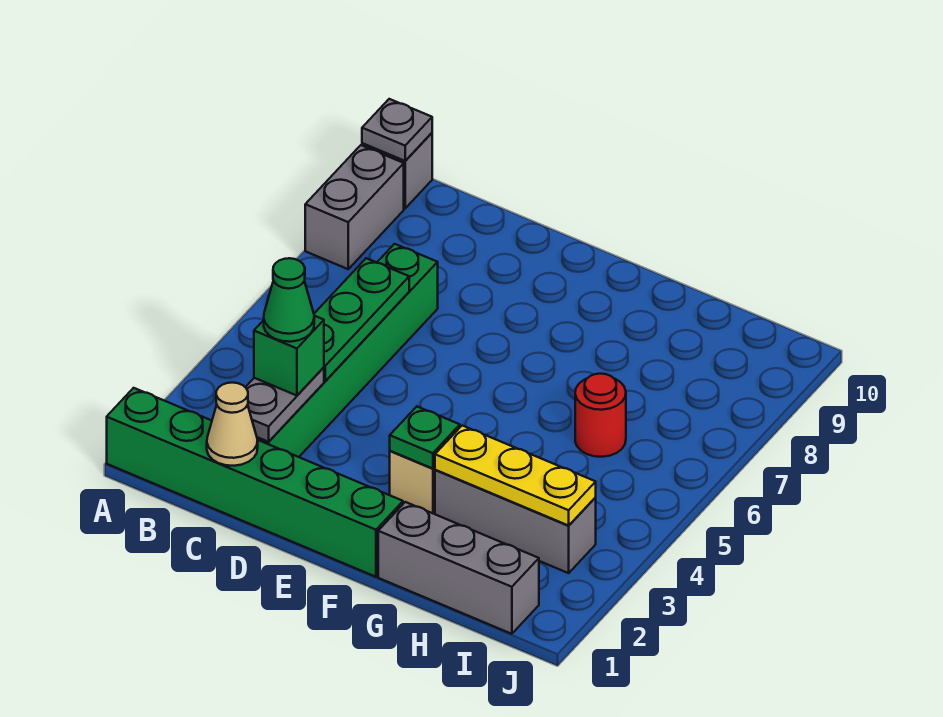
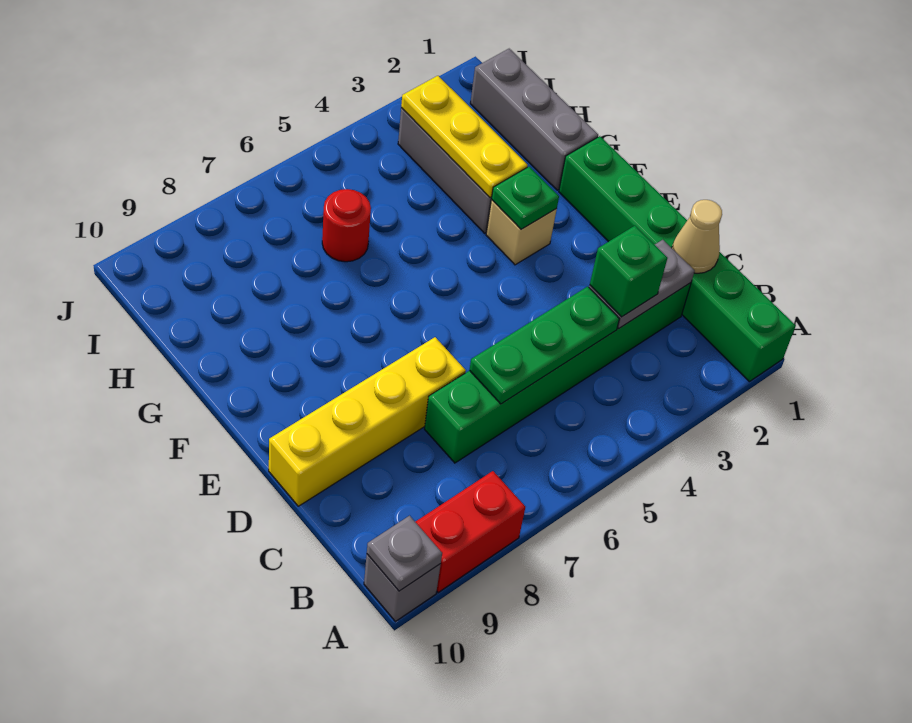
grey 1x2 brick [305,145,404,269] -> red 1x2 brick [416,471,525,593]
green 1x1 cone [264,258,314,342] -> none
none -> yellow 1x4 brick [269,337,466,506]

